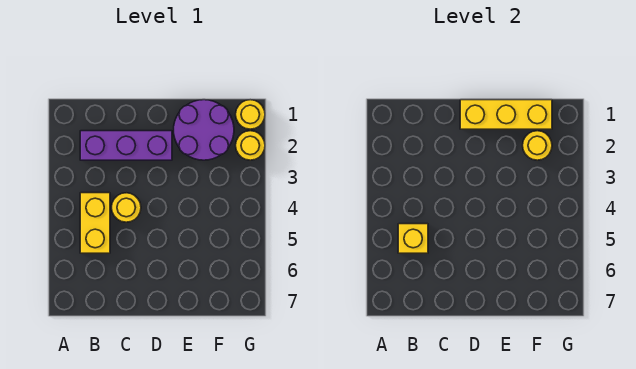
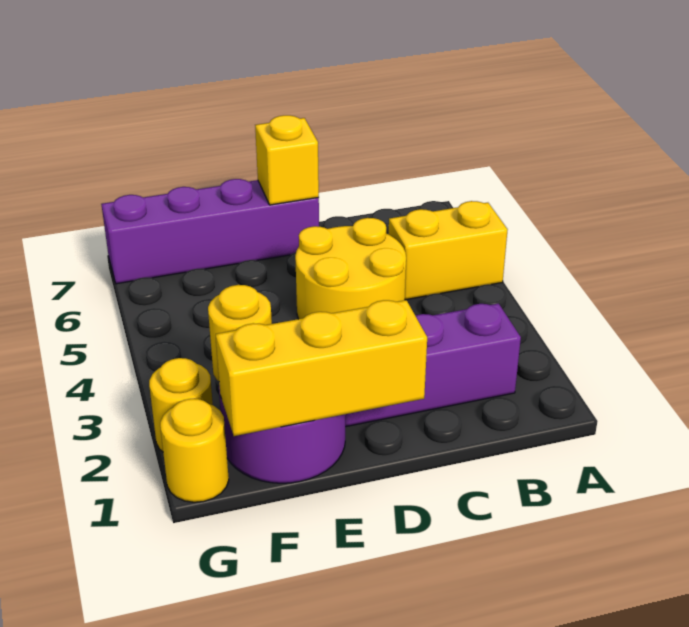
yellow 1x2 brick [80,193,110,253] -> yellow 1x2 brick turned to [389,201,508,300]
yellow 1x1 brick [398,224,428,253] -> yellow 1x1 brick moved to [255,115,319,205]
yellow 1x1 round brick [112,193,141,222] -> yellow 2x2 round brick [295,218,406,319]
none -> purple 1x4 brick [101,179,319,284]

